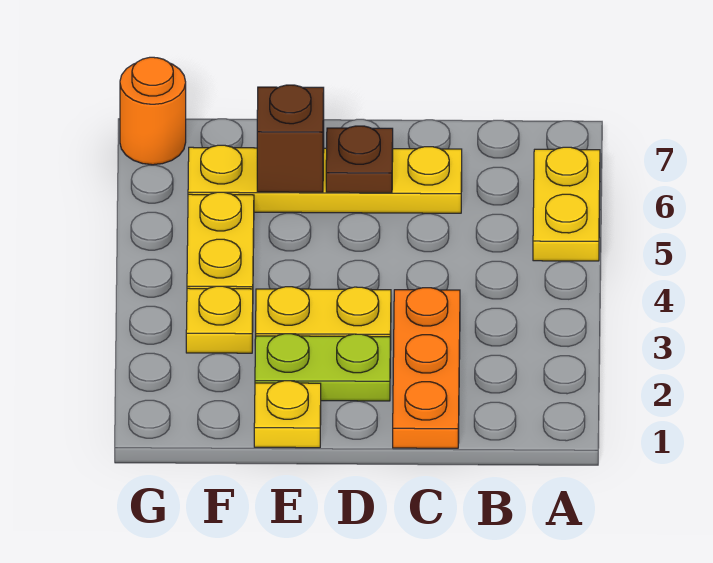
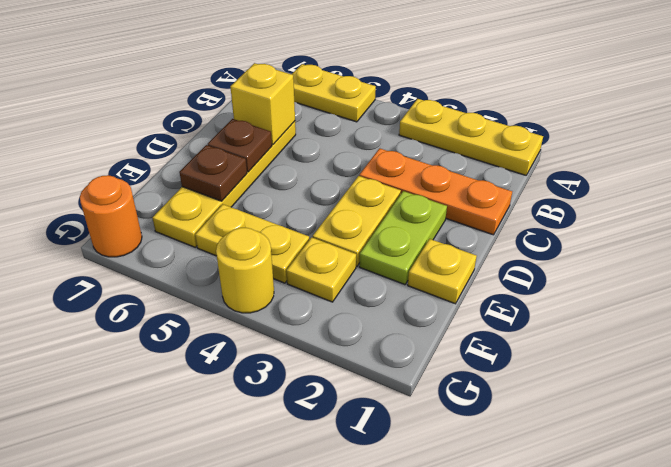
none -> yellow 1x3 plate [399,99,543,175]
none -> yellow 1x1 brick [230,63,295,145]
brown 1x1 brick [257,85,324,192] -> brown 1x1 plate [179,145,247,201]
none -> yellow 1x1 round brick [216,228,274,313]

